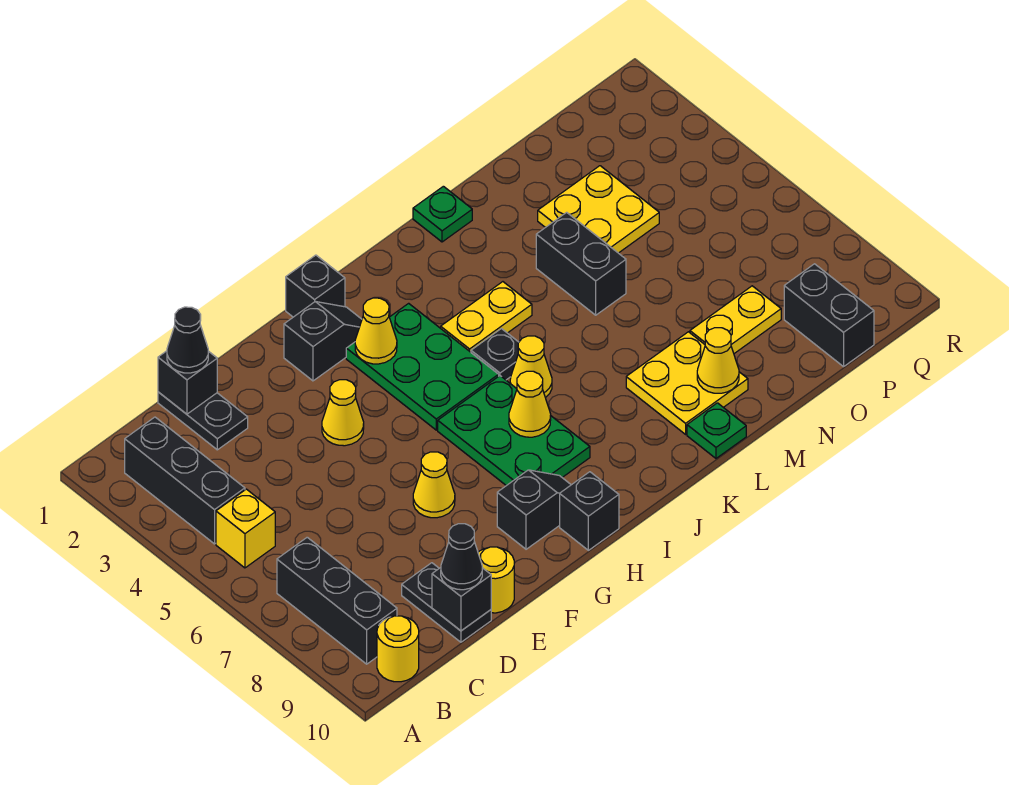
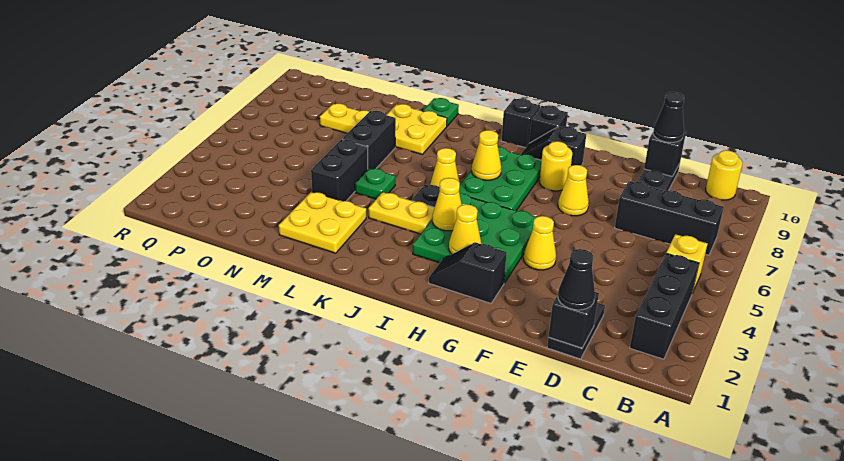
black 1x3 brick [277,537,397,664] -> black 1x3 brick turned to [615,181,724,255]
yellow 1x1 round brick [478,547,514,613] -> yellow 1x1 round brick moved to [539,141,572,191]
black 1x1 brick [286,255,345,317] -> black 1x1 brick moved to [501,98,540,148]
green 2x3 plate [346,303,499,430] -> green 3x3 plate [413,193,536,283]
green 1x1 plate [413,186,472,242] -> green 1x1 plate moved to [355,168,395,199]
yellow 1x1 cone [697,328,739,393] -> yellow 1x1 cone moved to [433,178,462,231]
yellow 2x2 plate [538,166,659,253] -> yellow 2x2 plate moved to [279,192,366,253]
black 1x2 brick [784,264,874,367] -> black 1x2 brick moved to [342,111,396,169]

